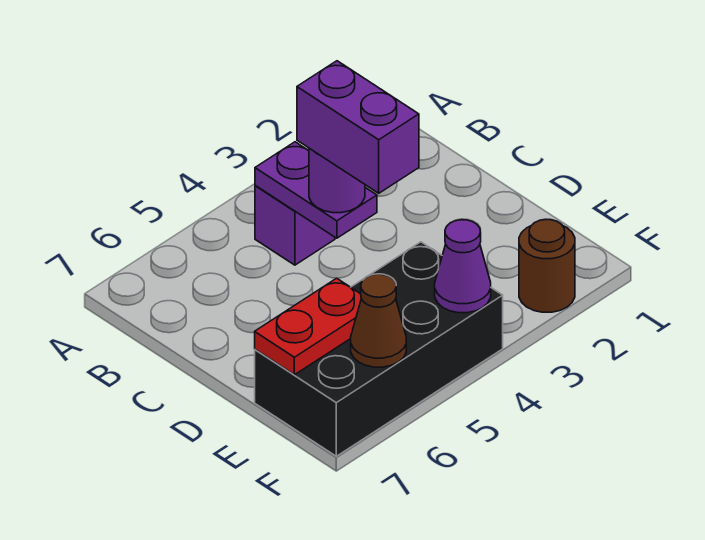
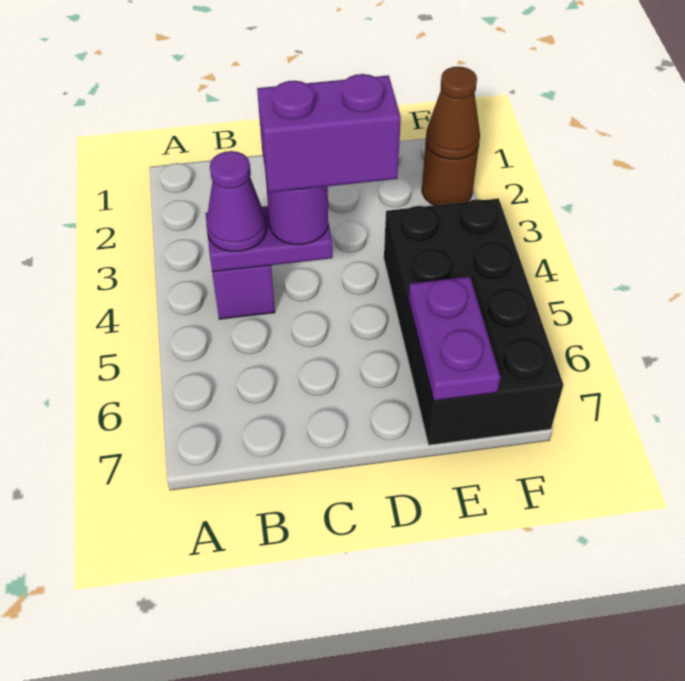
red 1x2 plate [255,278,361,375] -> purple 1x2 plate [408,276,501,401]
purple 1x1 cone [435,220,491,313] -> purple 1x1 cone moved to [206,151,267,251]
brown 1x1 cone [351,274,406,367] -> brown 1x1 cone moved to [426,67,480,159]

